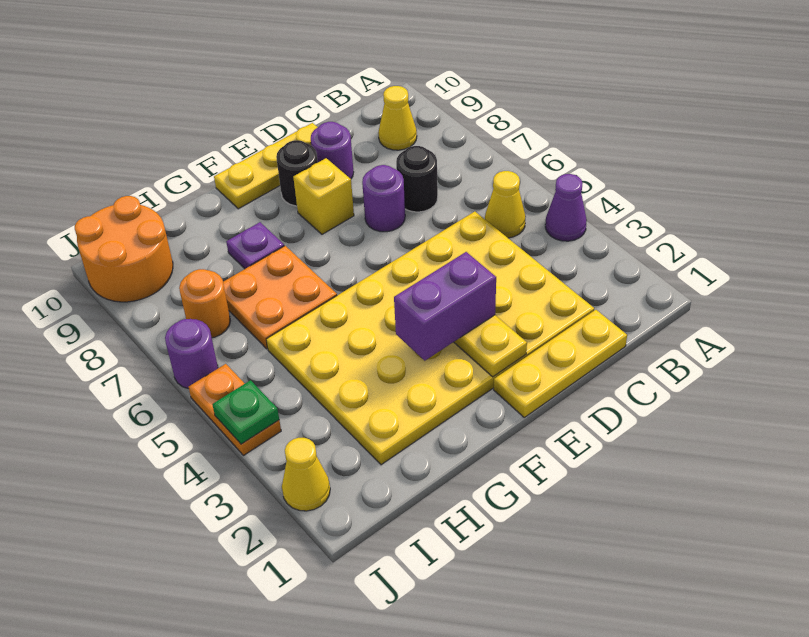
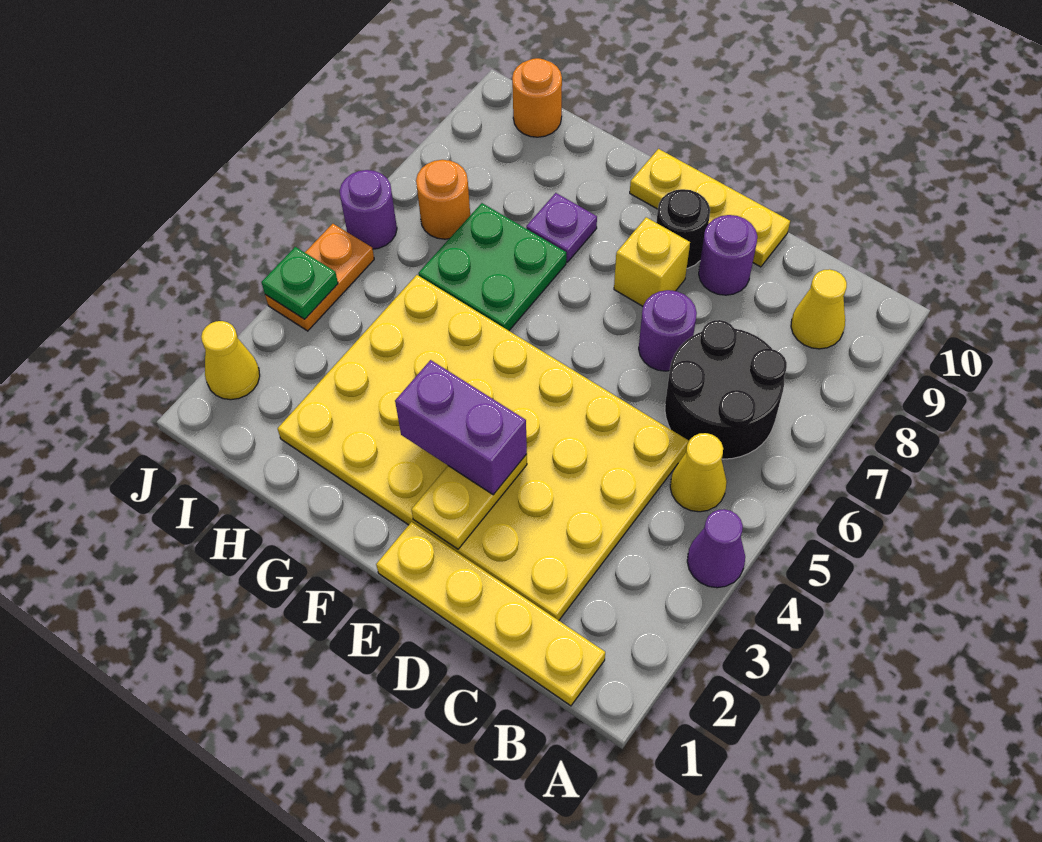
yellow 1x3 plate [494,310,627,417] -> yellow 1x4 plate [376,522,605,706]
black 1x1 round brick [396,146,438,212] -> black 2x2 round brick [665,320,787,459]
orange 2x2 plate [223,246,337,349] -> green 2x2 plate [418,203,566,331]
orange 2x2 round brick [75,196,173,302] -> orange 1x1 round brick [512,58,562,137]

